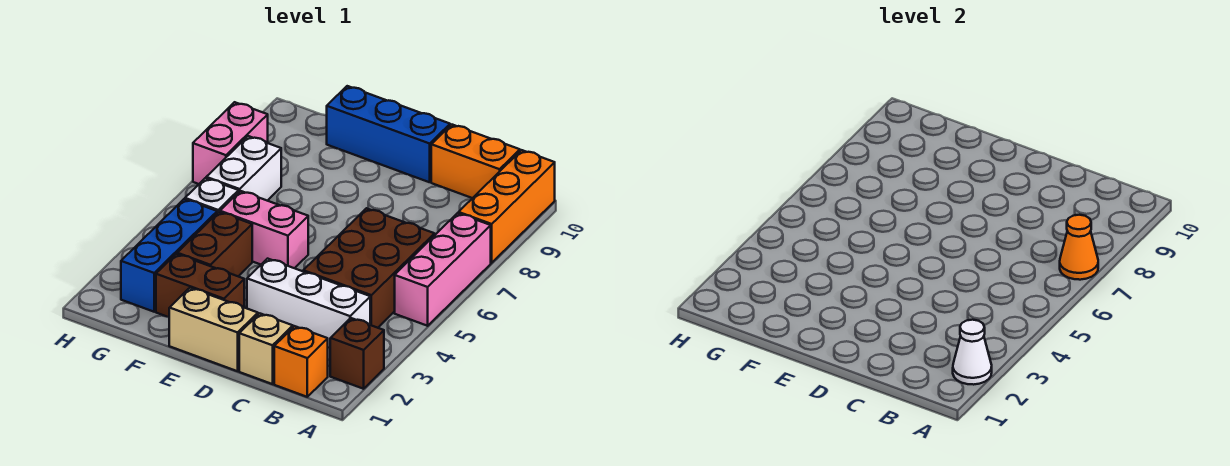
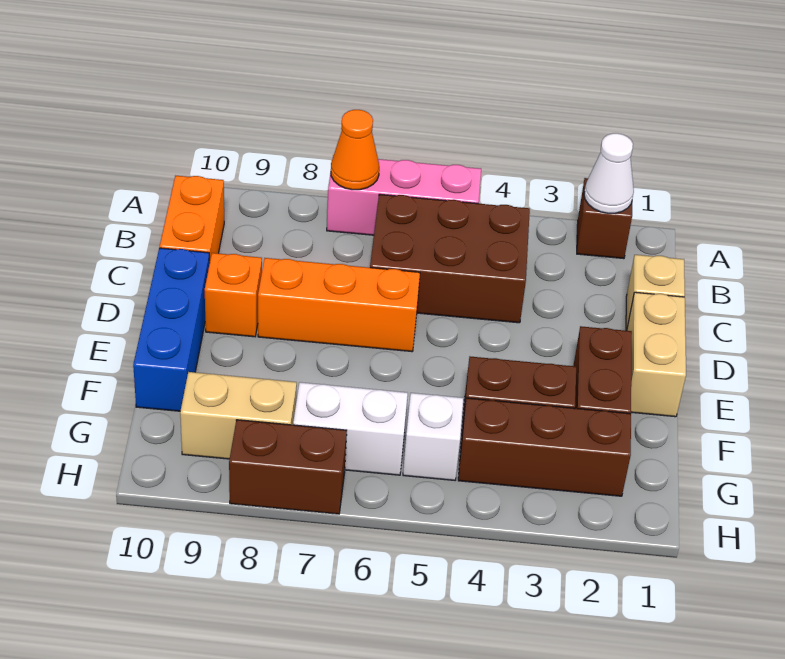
orange 1x3 brick [459,150,555,263] -> orange 1x3 brick moved to [258,258,420,352]
orange 1x1 brick [274,326,328,397] -> orange 1x1 brick moved to [205,253,262,337]
white 1x3 brick [247,259,370,348] -> none
pink 1x2 brick [220,191,308,268] -> none
blue 1x3 brick [121,199,217,312] -> brown 1x3 brick [458,398,631,496]
none -> tan 1x2 brick [180,372,297,459]
pink 1x2 brick [193,102,268,184] -> brown 1x2 brick [229,420,347,514]

